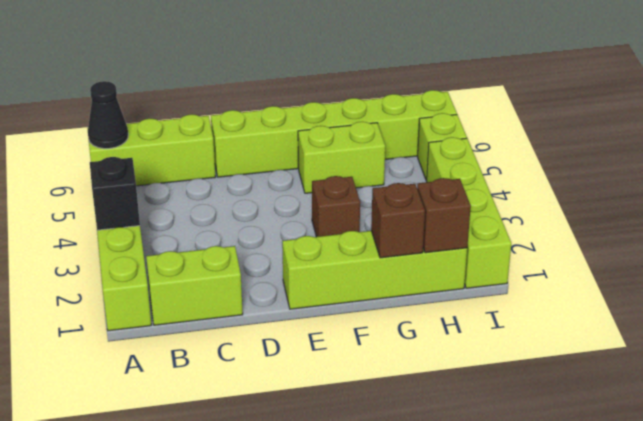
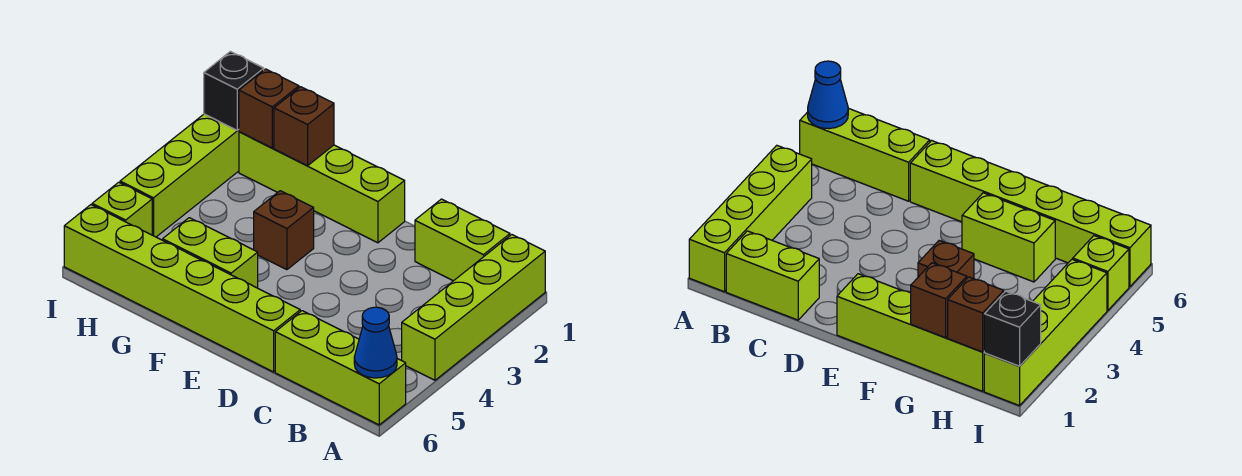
black 1x1 brick [90,157,140,230] -> black 1x1 brick moved to [204,51,264,130]
black 1x1 cone [88,81,128,149] -> blue 1x1 cone [354,307,397,378]

